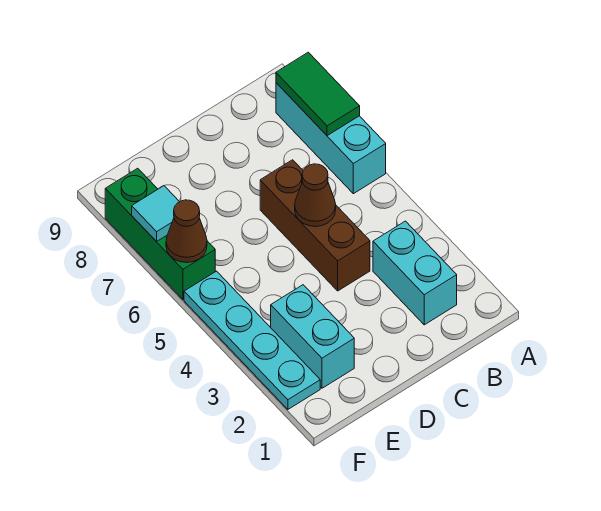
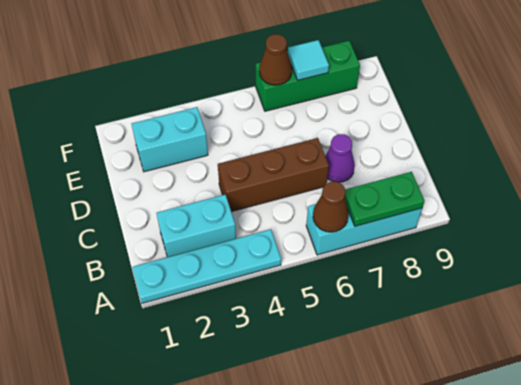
green 1x2 tile [276,52,360,136] -> green 1x2 plate [345,172,424,226]
brown 1x1 cone [295,164,336,227] -> brown 1x1 cone moved to [313,182,349,232]
none -> purple 1x1 cone [325,134,355,182]
cyan 1x4 plate [184,271,320,409] -> cyan 1x4 plate moved to [132,229,281,303]

